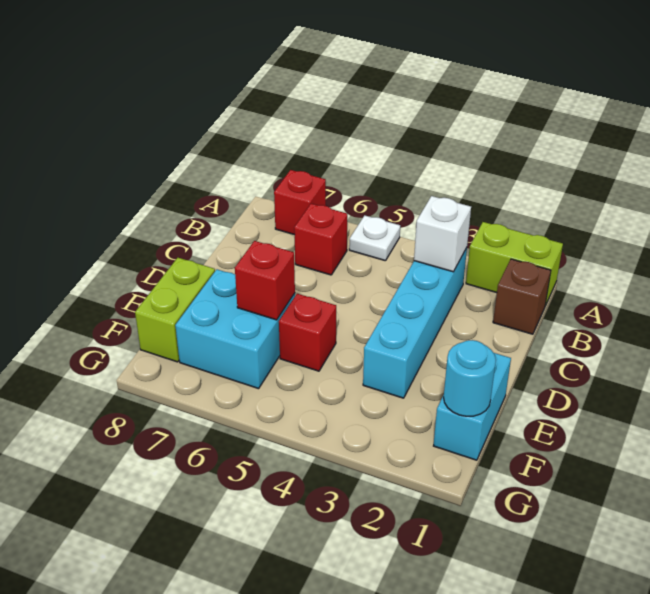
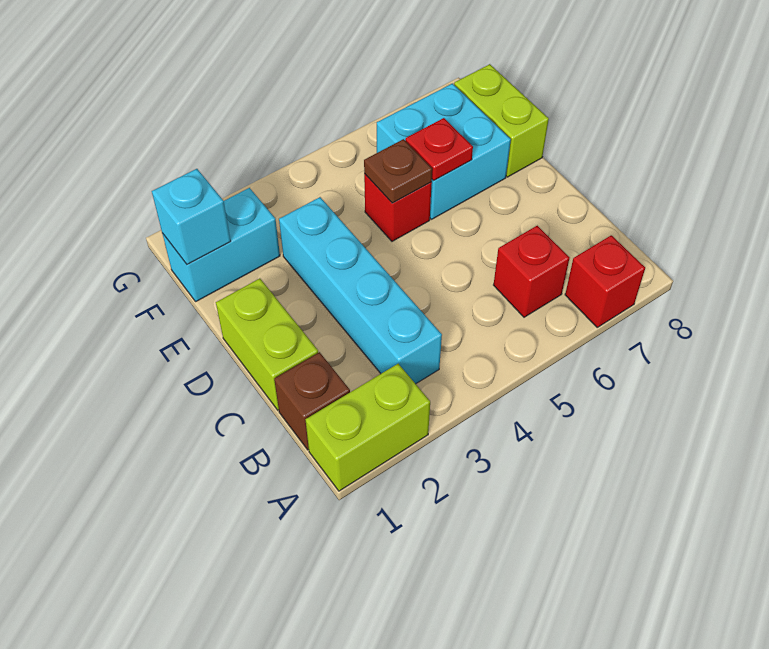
white 1x1 plate [349,215,400,261] -> none
white 1x1 brick [414,196,471,272] -> none
none -> lime 1x2 brick [216,278,318,410]
cyan 1x2 brick [434,353,511,460] -> cyan 1x2 brick turned to [162,188,280,301]
none -> brown 1x1 plate [364,139,432,203]
red 1x1 brick [235,241,295,320] -> red 1x1 plate [405,118,473,181]
cyan 1x1 round brick [444,340,496,416] -> cyan 1x1 brick [152,169,231,264]

